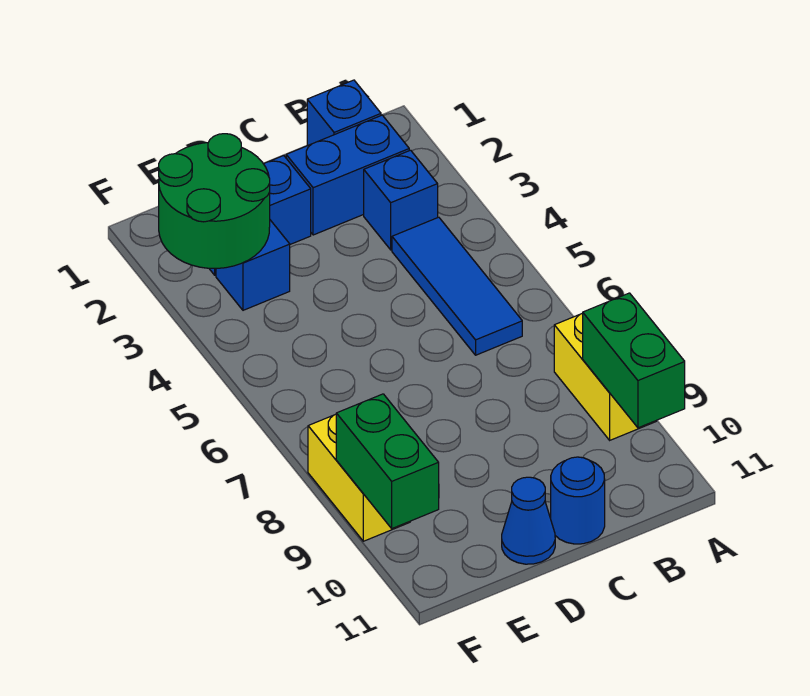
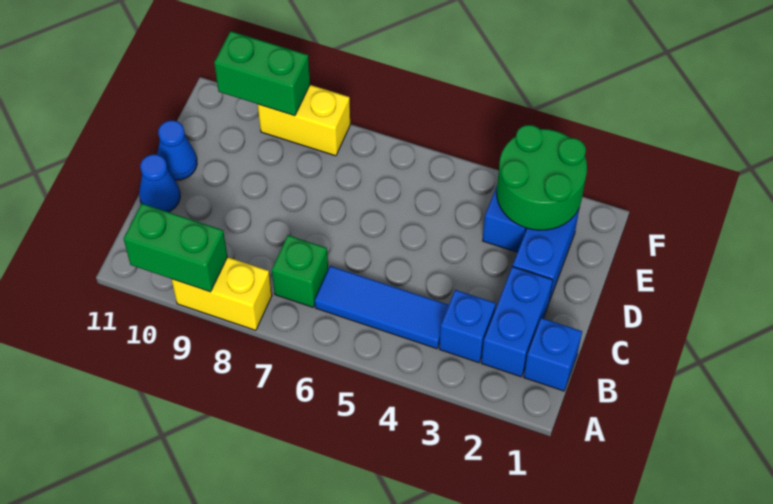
none -> green 1x1 brick [272,235,328,307]
blue 1x1 round brick [551,457,605,544] -> blue 1x1 cone [139,154,180,212]

